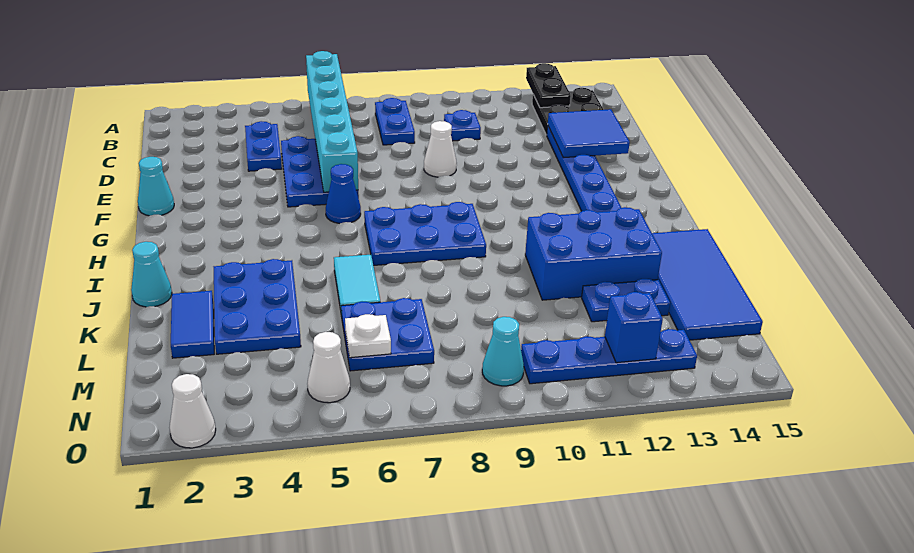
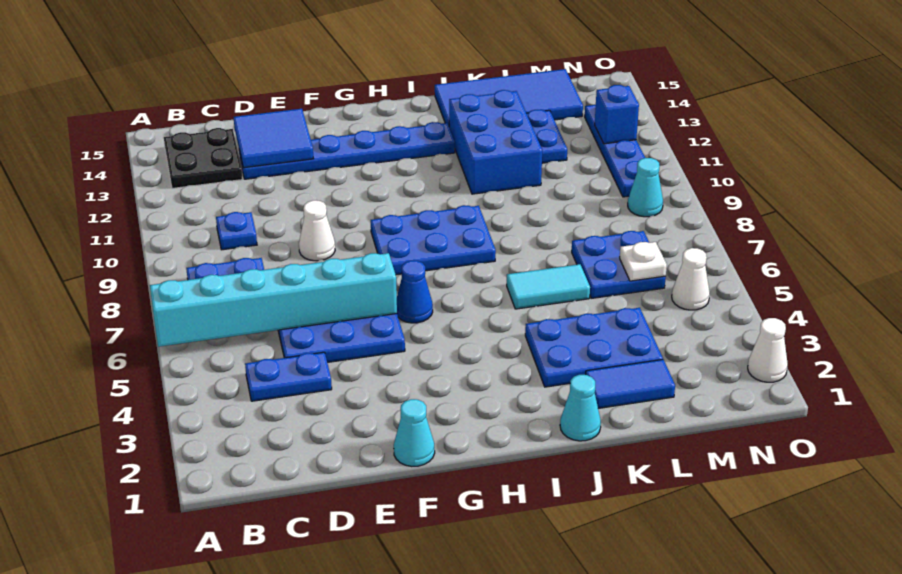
black 1x2 plate [526,63,571,108] -> none
blue 2x3 plate [364,202,486,265] -> blue 2x3 plate turned to [371,205,496,275]

